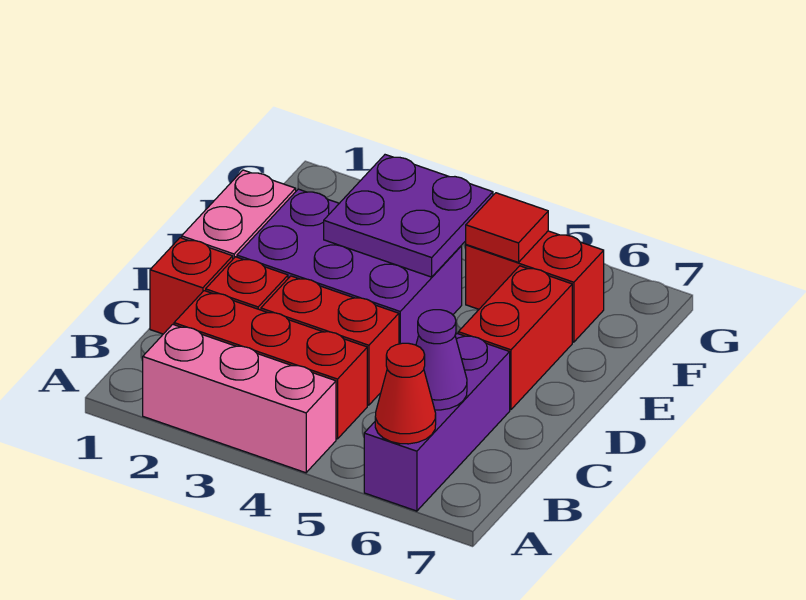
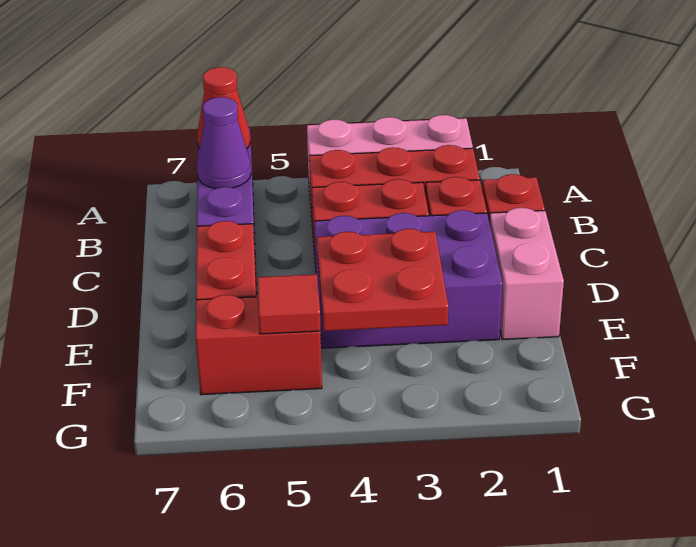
purple 2x2 plate [324,155,493,277] -> red 2x2 plate [317,229,448,331]

